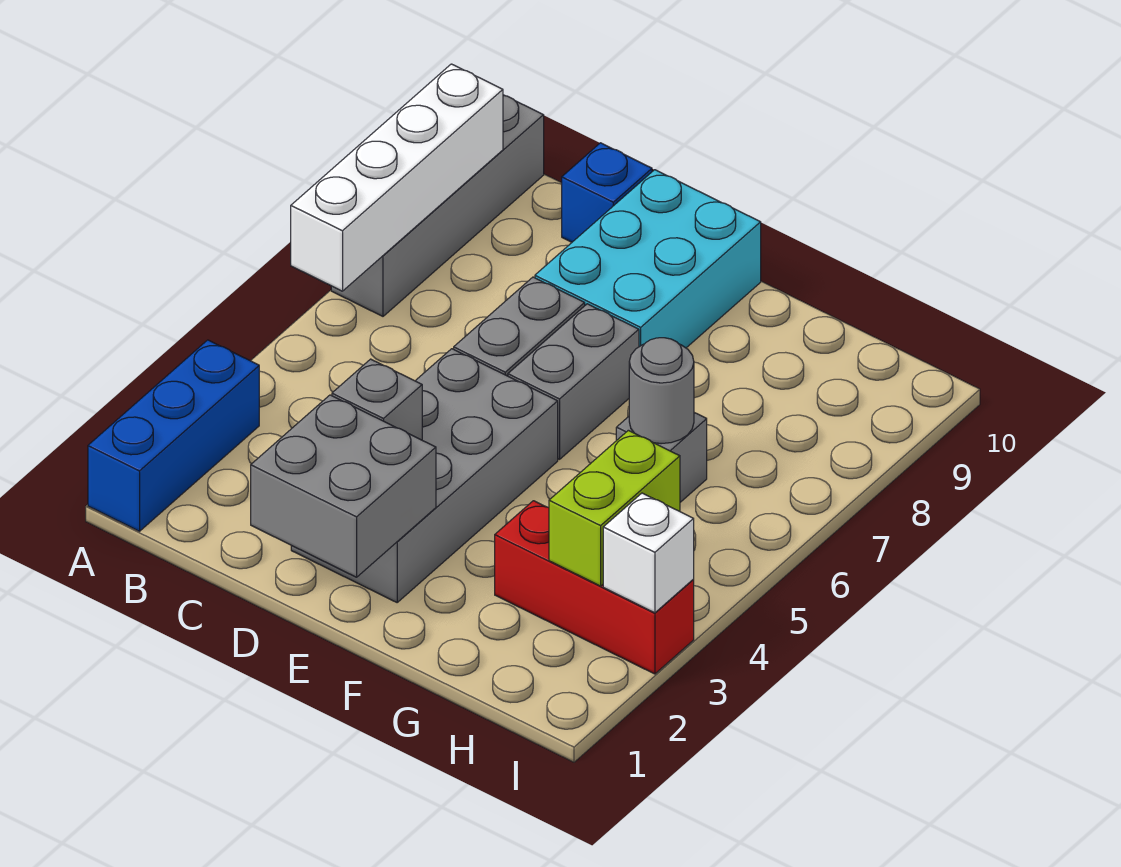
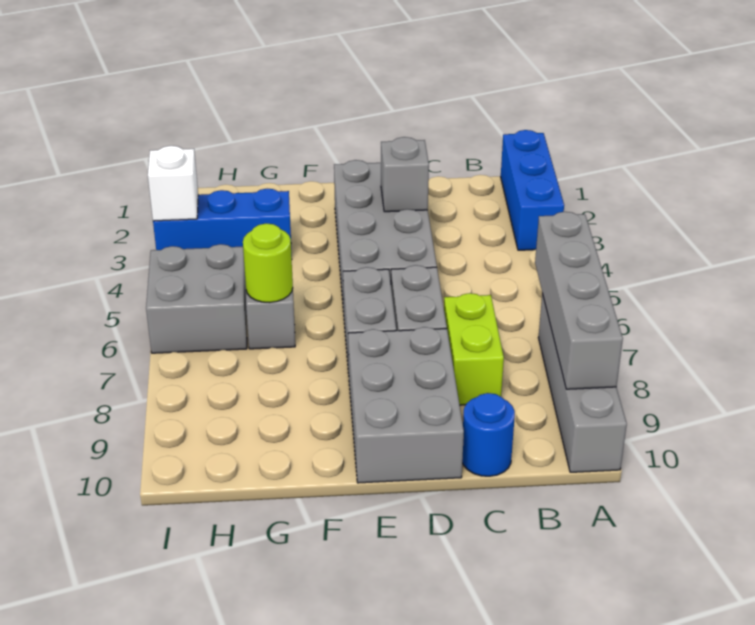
white 1x4 brick [291,64,503,291] -> grey 1x4 brick [535,212,623,389]
blue 1x1 brick [562,143,652,242] -> blue 1x1 round brick [462,393,515,476]
grey 2x2 brick [251,395,436,577] -> grey 2x2 brick moved to [146,244,247,353]
cyan 2x3 brick [535,170,761,348] -> grey 2x3 brick [348,327,464,483]
red 1x3 brick [495,501,694,674] -> blue 1x3 brick [153,189,292,257]
grey 1x1 round brick [629,338,694,444] -> lime 1x1 round brick [243,223,293,303]
lime 1x2 brick [549,430,680,586] -> lime 1x2 brick moved to [444,293,504,405]

